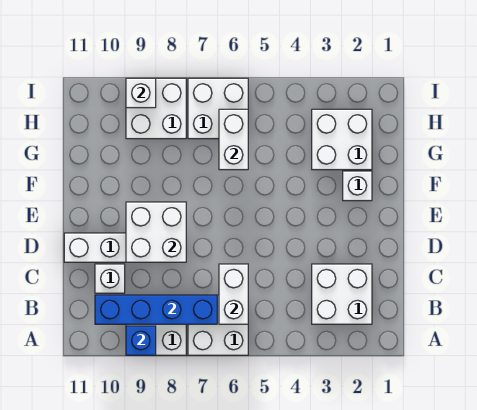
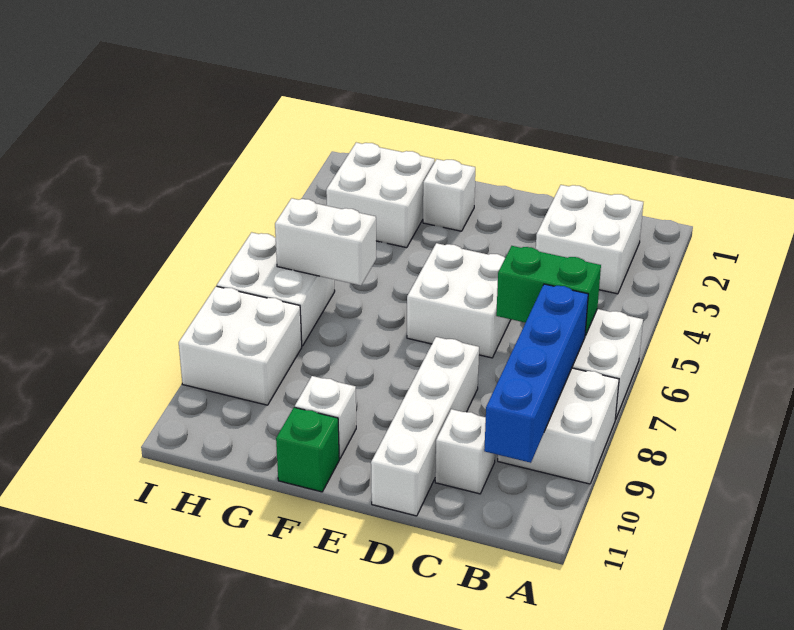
blue 1x1 brick [126,326,156,355] -> none
white 1x2 brick [219,264,248,324] -> green 1x2 brick [496,246,601,336]
white 2x2 brick [126,202,186,262] -> white 2x2 brick moved to [407,243,511,358]
none -> green 1x1 brick [276,407,339,492]
white 1x1 brick [126,78,156,108] -> white 1x1 brick moved to [295,376,356,459]

